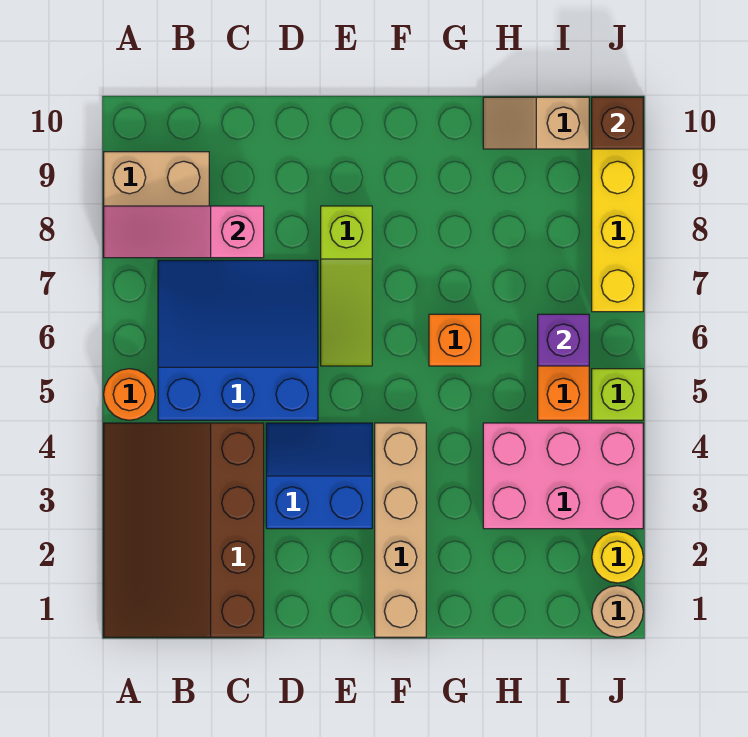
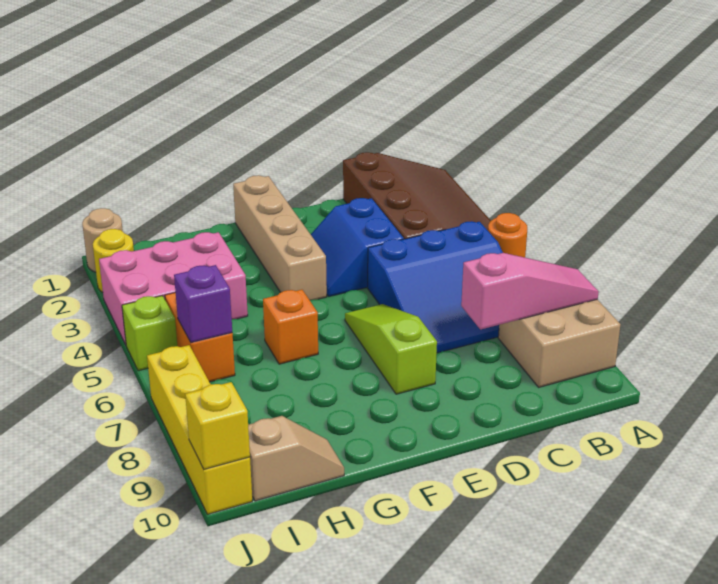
blue 2x2 slope [266,423,372,529] -> blue 2x2 slope turned to [311,198,404,297]
brown 1x1 brick [592,97,643,149] -> yellow 1x1 brick [185,382,250,469]

